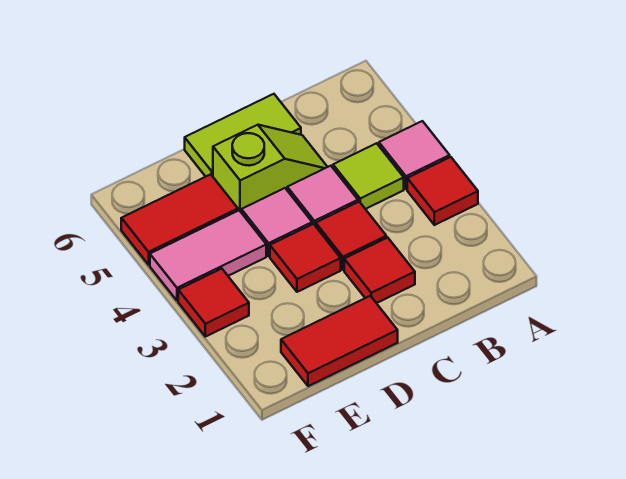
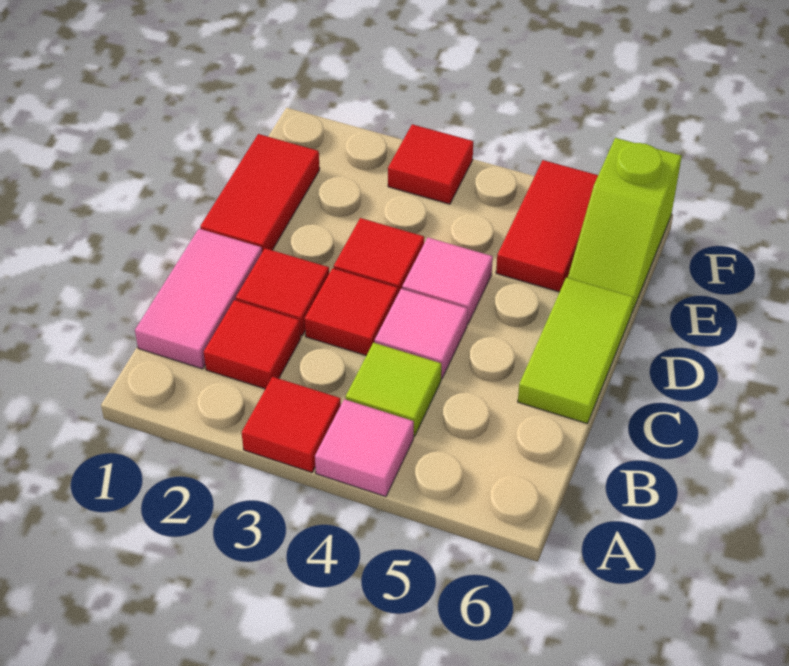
none -> red 1x1 tile [204,300,301,389]
lime 1x2 slope [213,125,327,212] -> lime 1x2 slope moved to [568,138,682,312]
pink 1x2 tile [150,210,266,301] -> pink 1x2 tile moved to [135,229,262,369]

